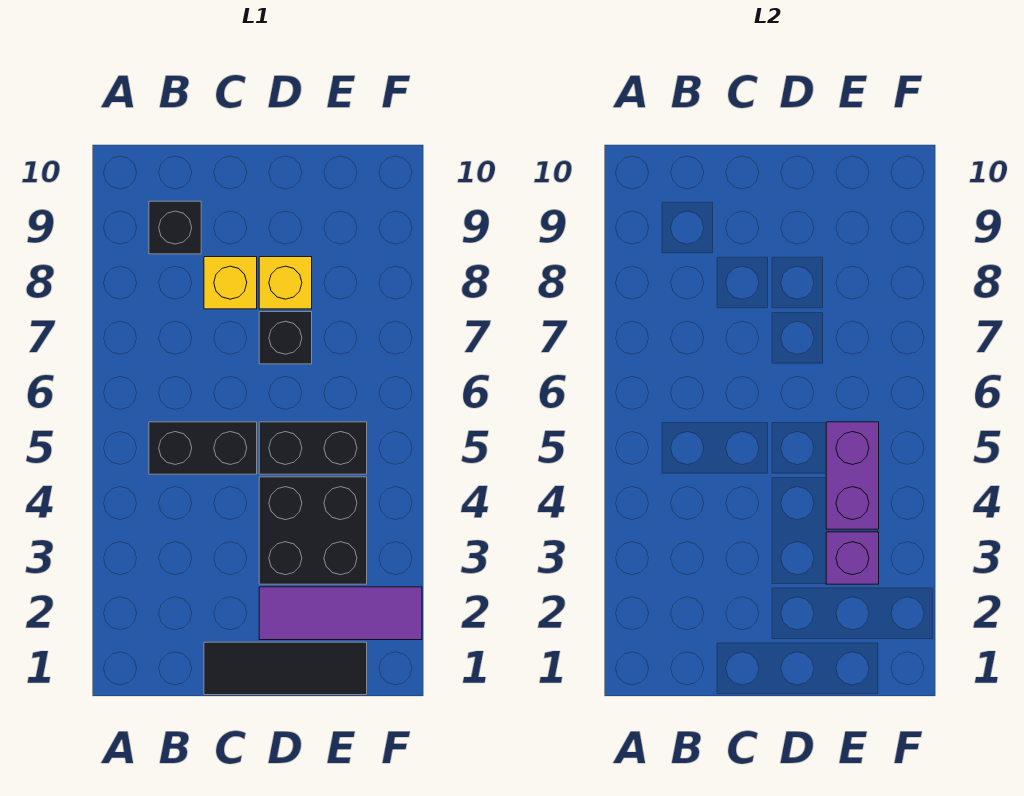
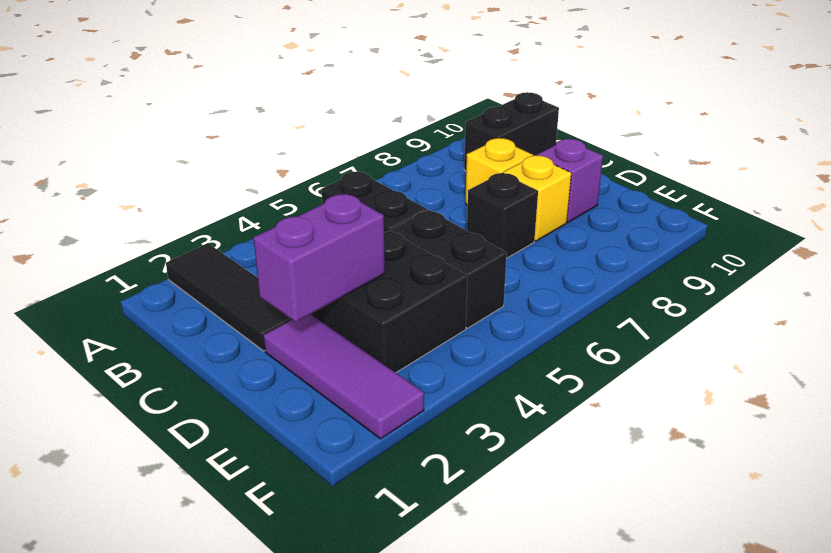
black 1x1 brick [149,201,201,254] -> black 1x2 brick [464,92,559,171]
black 1x3 tile [204,642,367,695] -> black 1x3 tile moved to [166,243,292,351]
purple 1x1 brick [826,532,879,584] -> purple 1x1 brick moved to [537,139,603,222]
purple 1x2 brick [826,422,879,529] -> purple 1x2 brick moved to [254,194,385,322]

